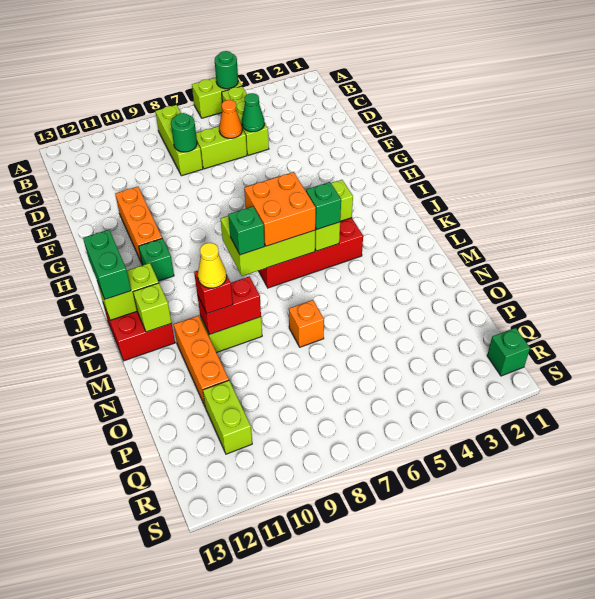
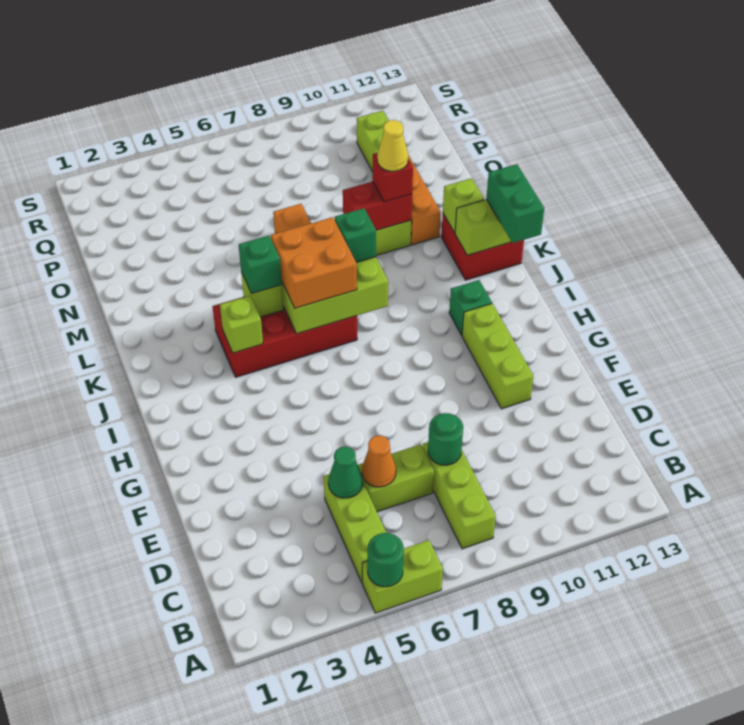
orange 1x3 brick [115,187,162,264] -> lime 1x3 brick [462,303,533,409]
green 1x1 brick [487,328,530,376] -> none

